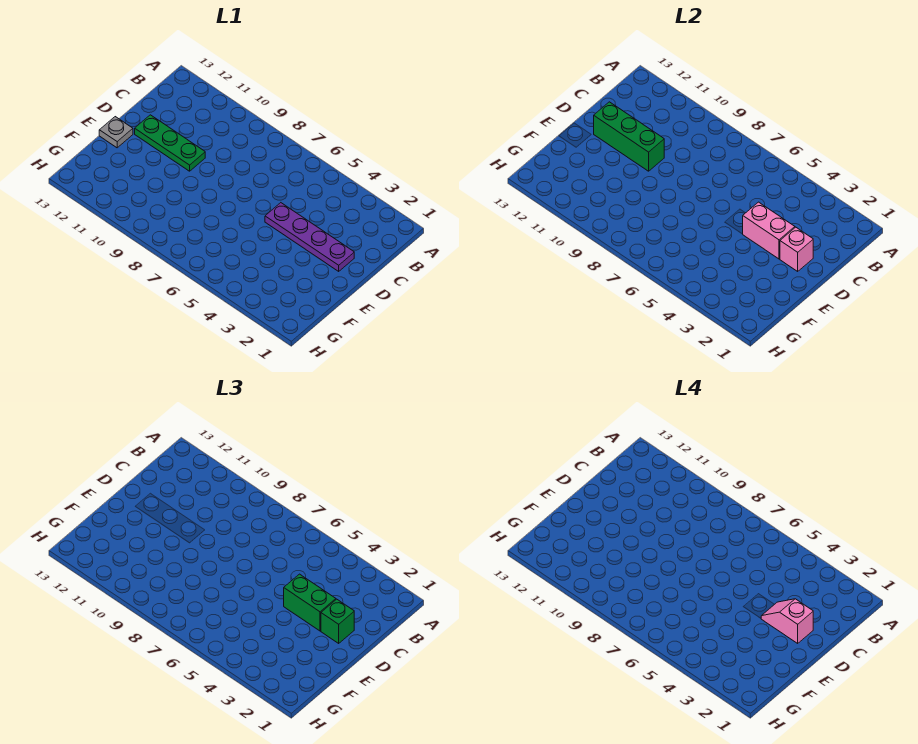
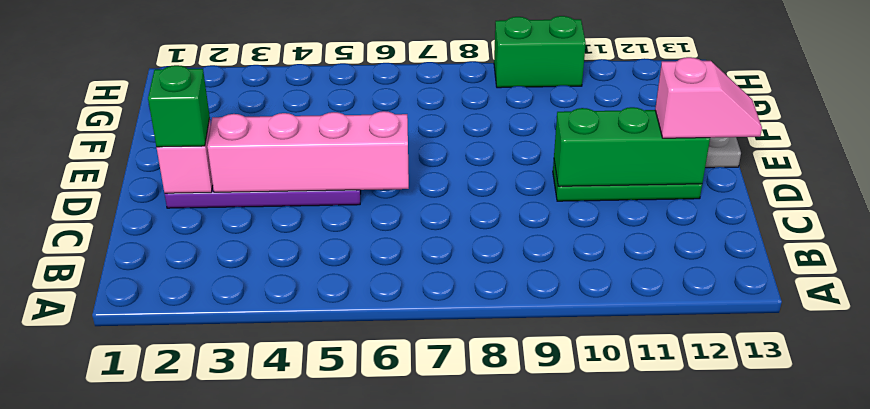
pink 1x2 slope [761,599,813,643] -> pink 1x2 slope moved to [655,57,762,138]
pink 1x2 brick [743,202,795,259] -> pink 1x4 brick [207,111,409,192]
green 1x2 brick [284,574,336,631] -> green 1x2 brick moved to [494,16,586,88]

